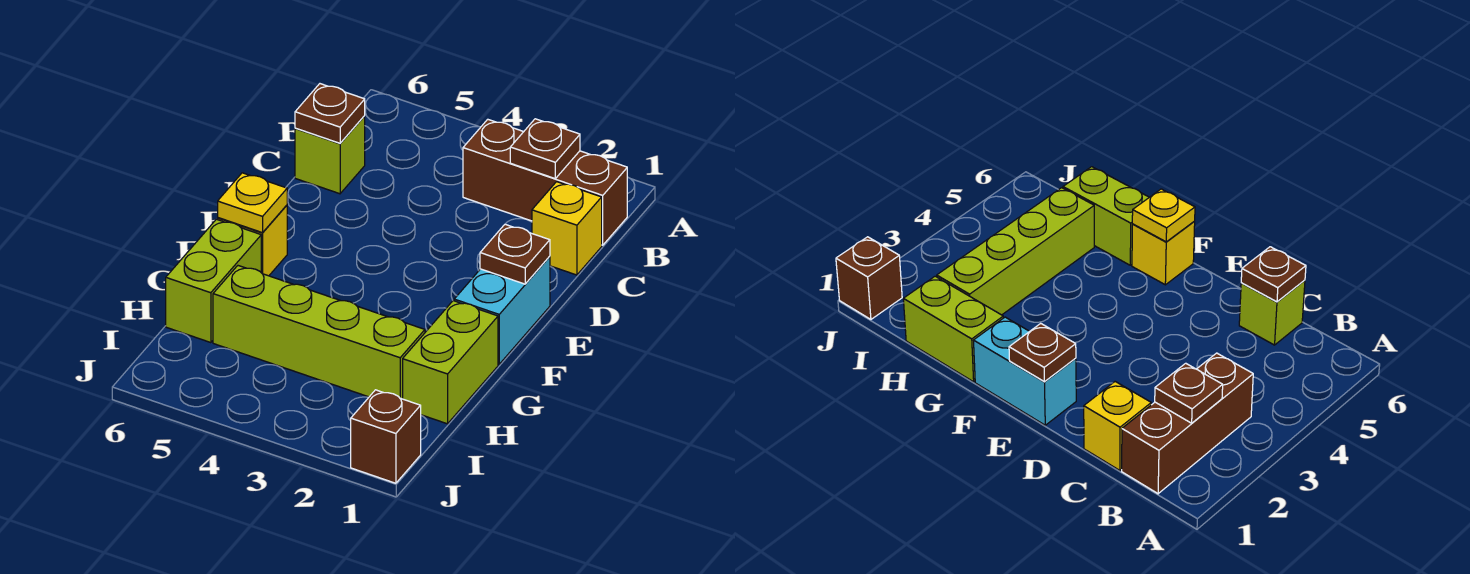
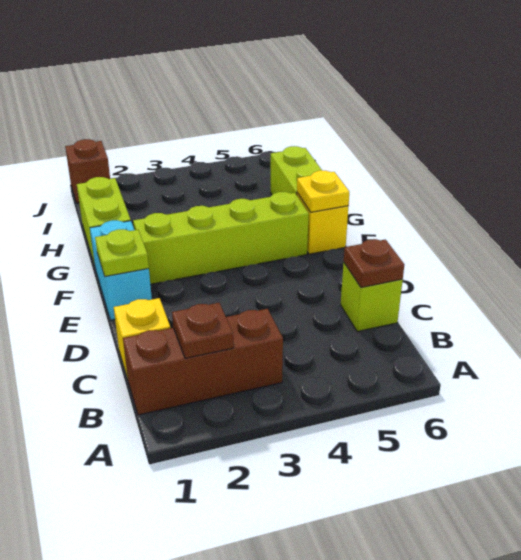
brown 1x1 plate [480,224,550,284] -> lime 1x1 plate [95,229,149,277]
lime 1x4 brick [213,266,425,399] -> lime 1x4 brick moved to [133,192,309,284]

